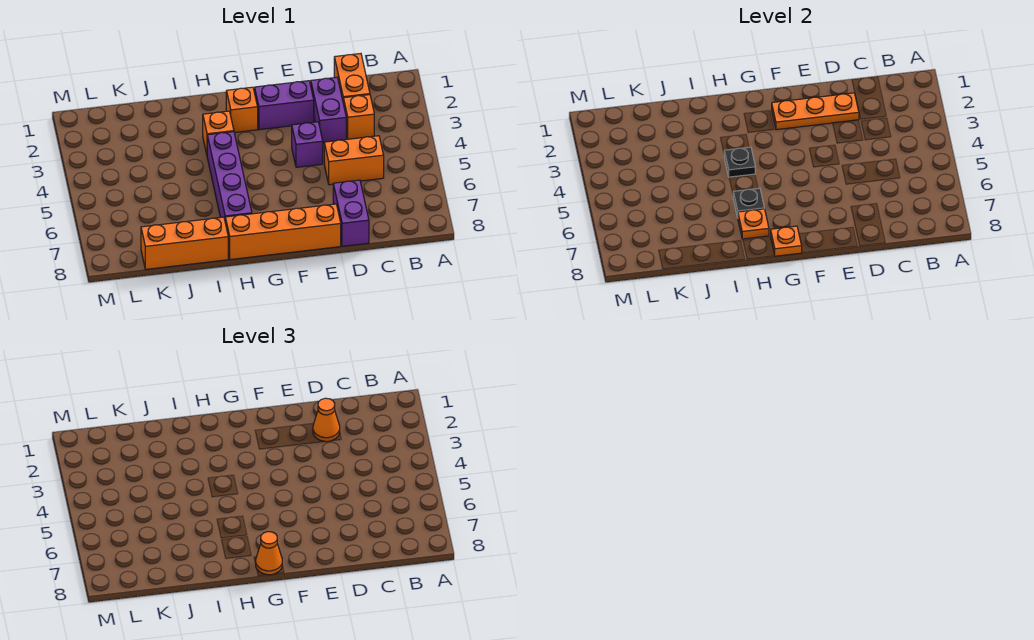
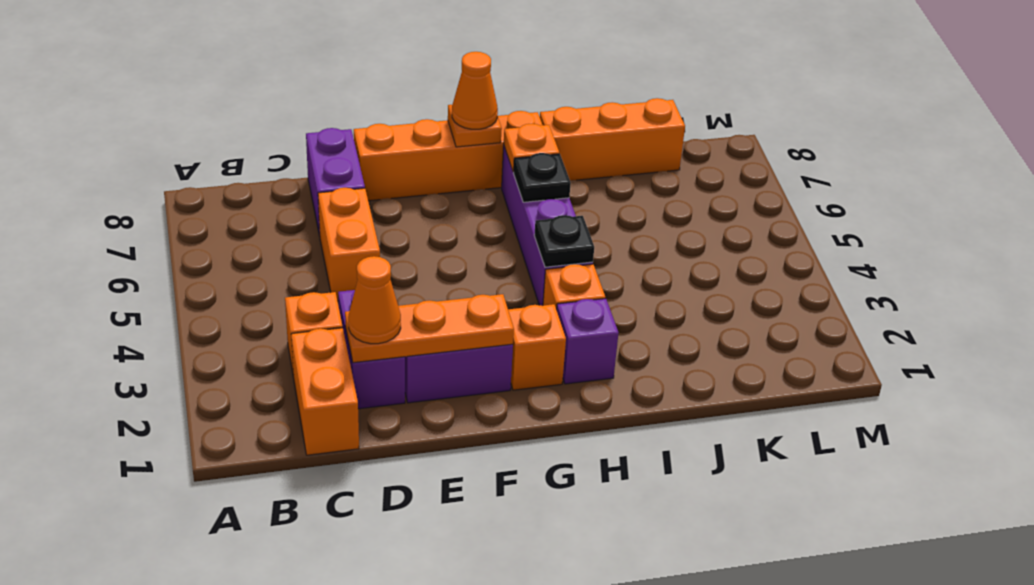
orange 1x2 brick [324,136,384,185] -> orange 1x2 brick turned to [318,188,380,301]
purple 1x1 brick [292,122,323,167] -> purple 1x1 brick moved to [557,299,618,384]

